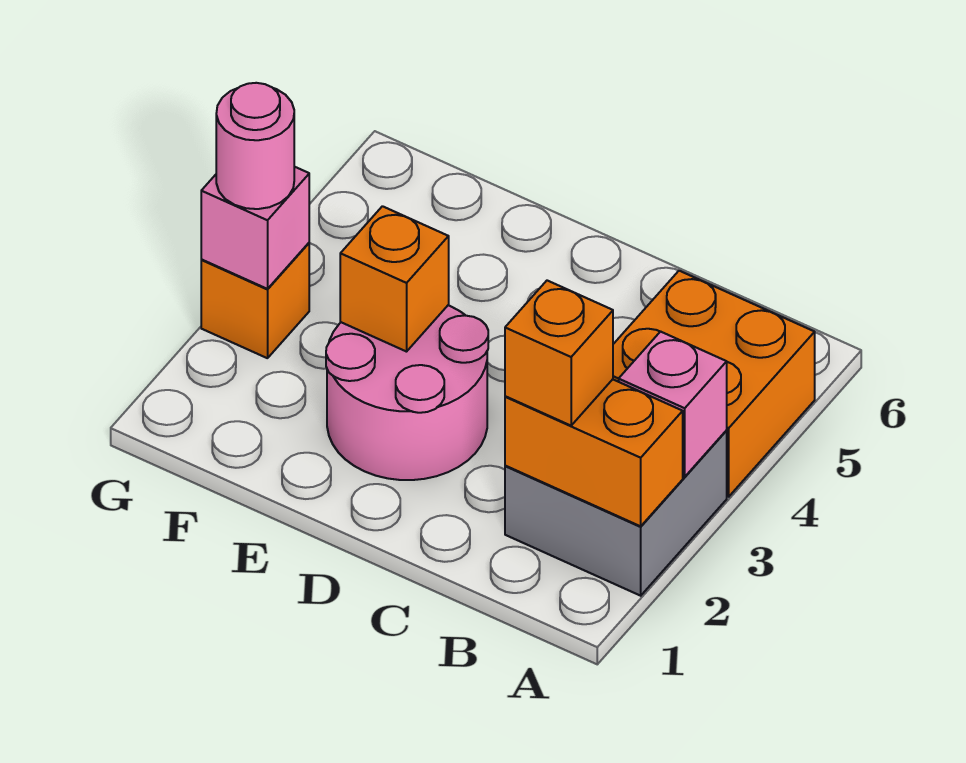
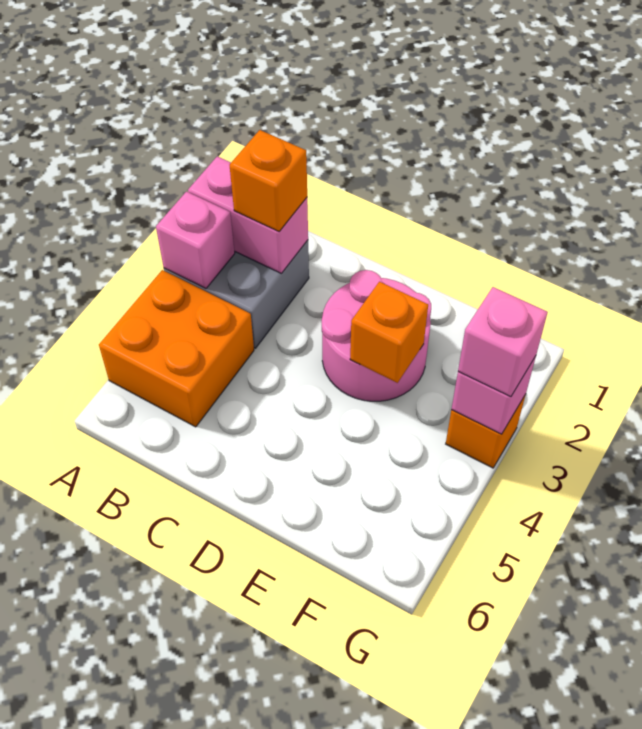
orange 1x2 brick [505,379,683,526] -> pink 1x2 brick [188,156,308,274]
pink 1x1 round brick [216,83,294,209] -> pink 1x1 brick [458,287,548,397]

